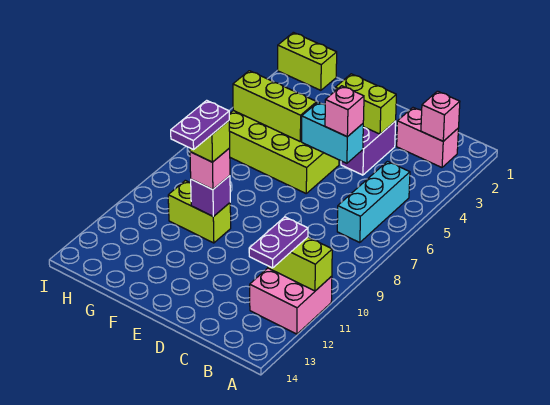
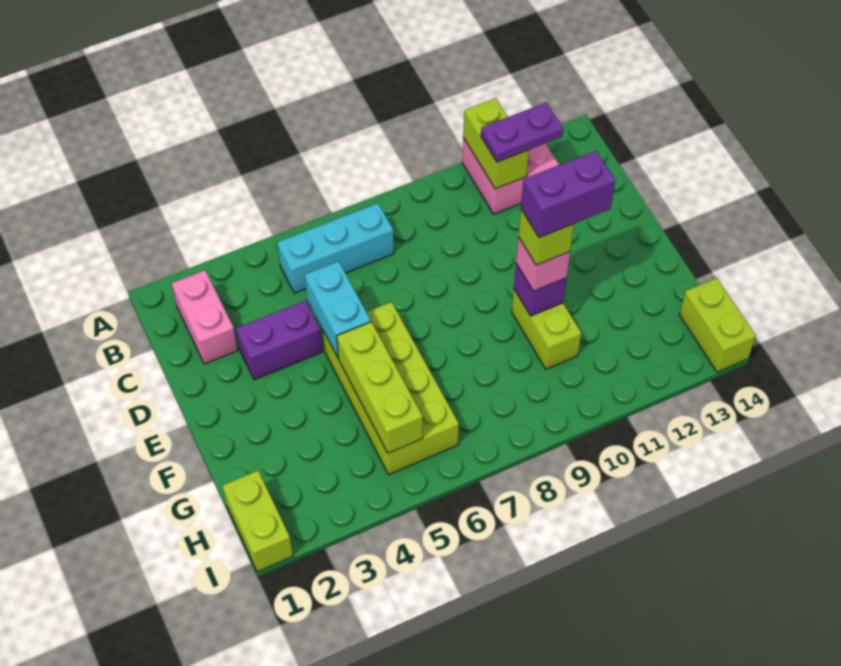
pink 1x1 brick [421,91,460,141] -> none
lime 1x2 brick [335,74,396,134] -> lime 1x2 brick moved to [679,278,756,372]
pink 1x1 brick [325,86,364,137] -> none
purple 1x2 plate [171,100,229,150] -> purple 1x2 brick [521,151,615,238]

